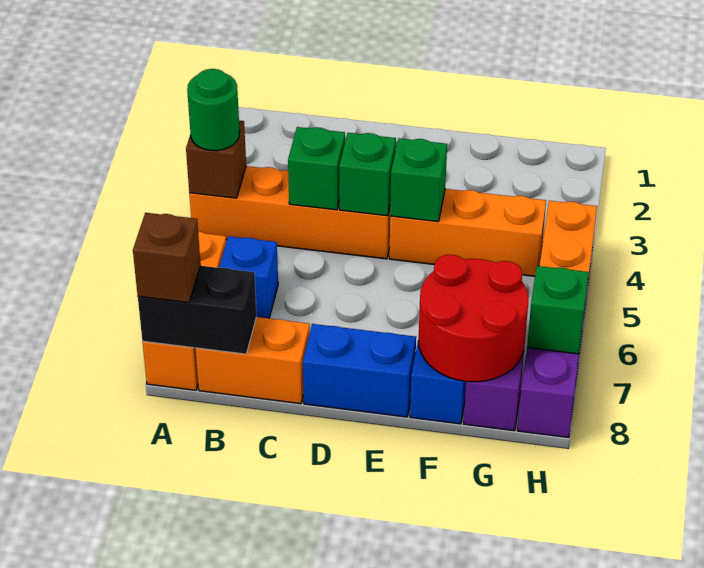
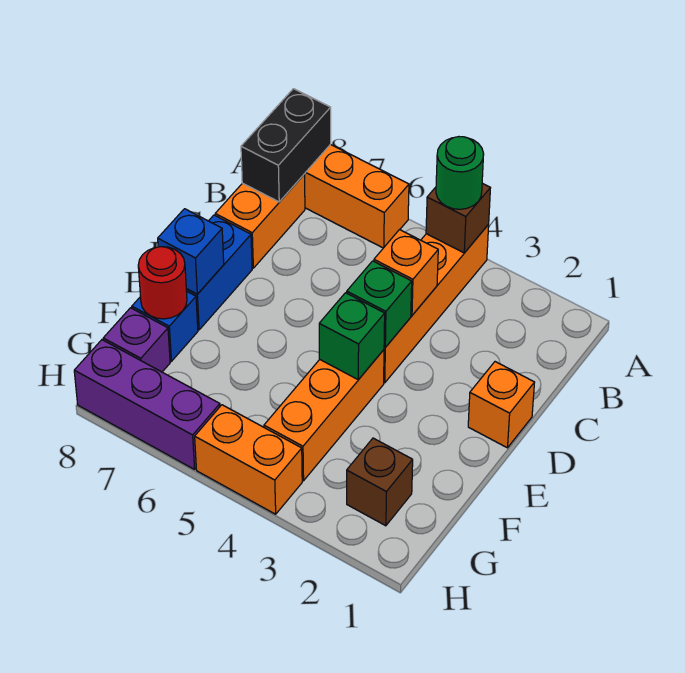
brown 1x1 brick [133,213,201,303] -> brown 1x1 brick moved to [347,438,413,526]
blue 1x1 brick [219,236,278,318] -> blue 1x1 brick moved to [158,209,224,294]
green 1x1 brick [288,127,345,210] -> orange 1x1 brick [374,230,438,315]
none -> orange 1x1 brick [468,362,535,448]
red 2x2 round brick [418,255,528,382] -> red 1x1 round brick [138,247,187,319]
green 1x1 brick [527,266,589,354] -> none

